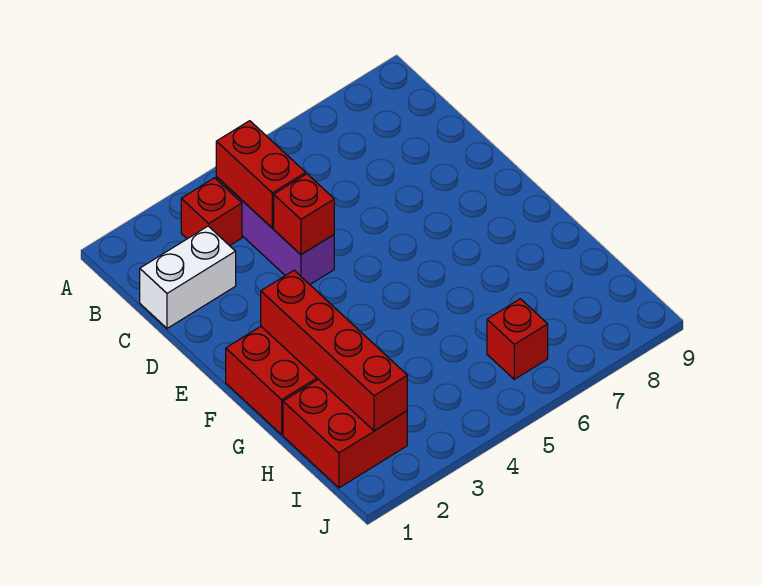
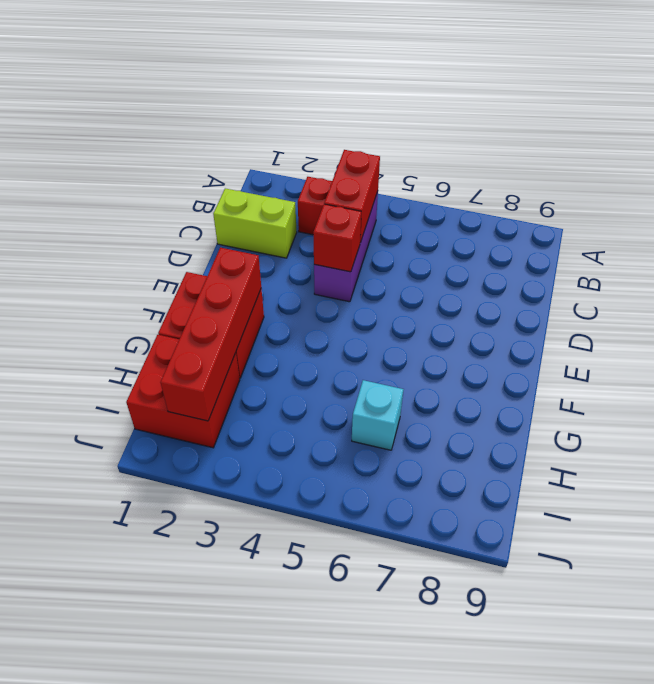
white 1x2 brick [140,226,236,328] -> lime 1x2 brick [213,188,297,258]
none -> cyan 1x1 brick [352,380,403,450]
red 1x1 brick [487,299,548,379] -> none

